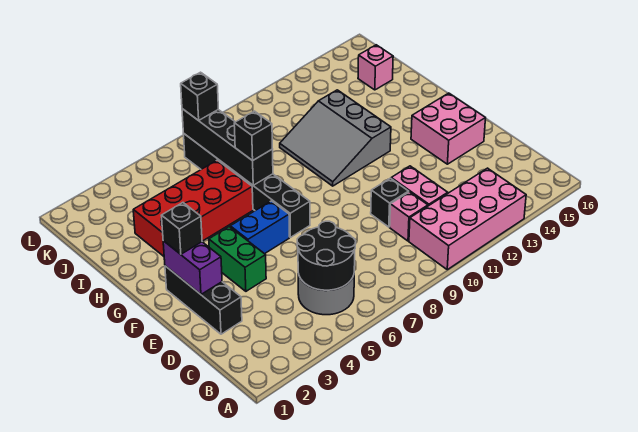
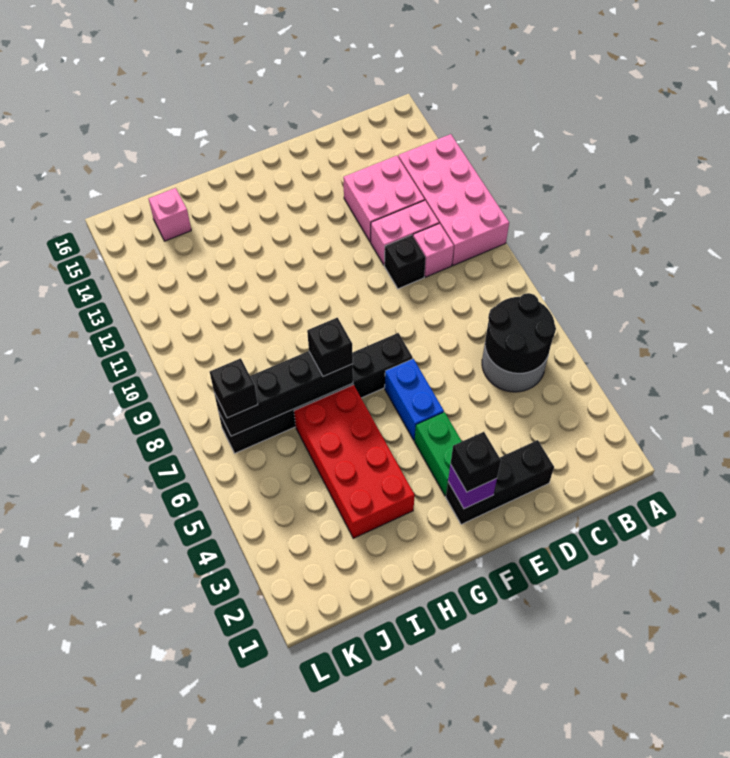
purple 1x2 brick [163,241,222,294] -> purple 1x1 brick [448,464,497,509]
green 1x2 brick [209,227,266,291] -> green 1x2 brick turned to [415,412,462,496]
pink 2x2 brick [411,93,486,164] -> pink 2x2 brick moved to [343,156,425,242]
grey 3x3 slope [280,90,391,186] -> none

